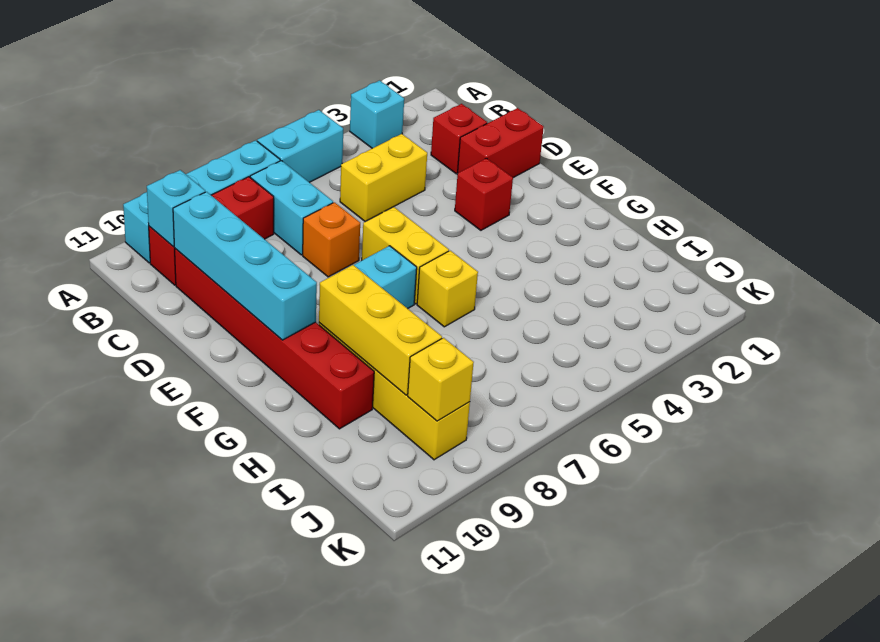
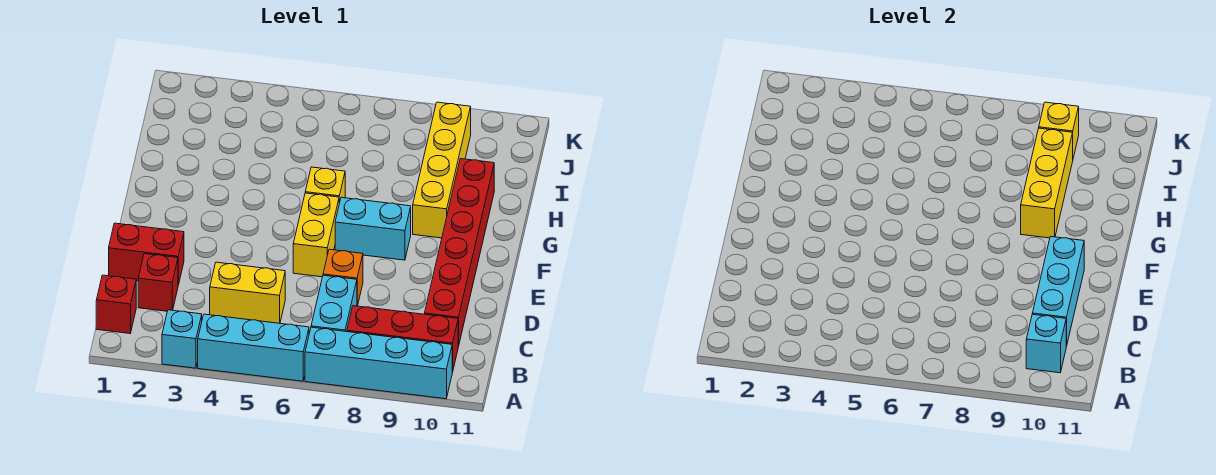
cyan 1x2 brick [257,110,343,182] -> cyan 1x3 brick [198,314,309,381]
cyan 1x4 brick [173,192,317,340] -> cyan 1x3 brick [1032,237,1084,347]
red 1x1 brick [455,158,513,230] -> red 1x1 brick moved to [96,275,136,334]

